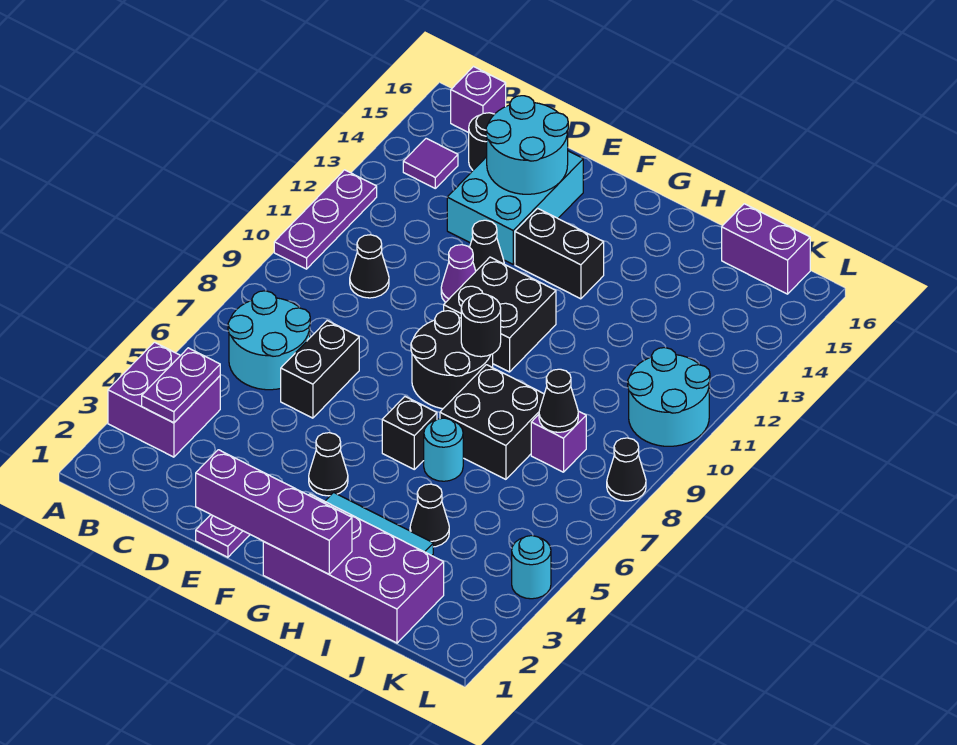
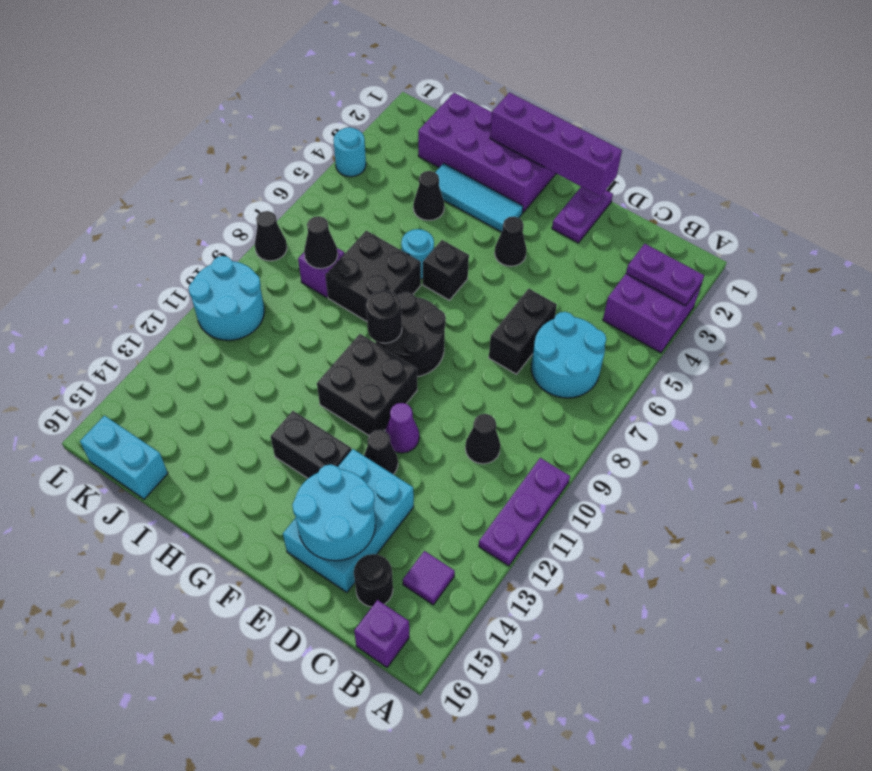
purple 1x2 plate [142,348,220,423] -> purple 1x2 plate turned to [626,244,704,306]
purple 1x2 brick [722,204,810,294] -> cyan 1x2 brick [80,416,168,499]

